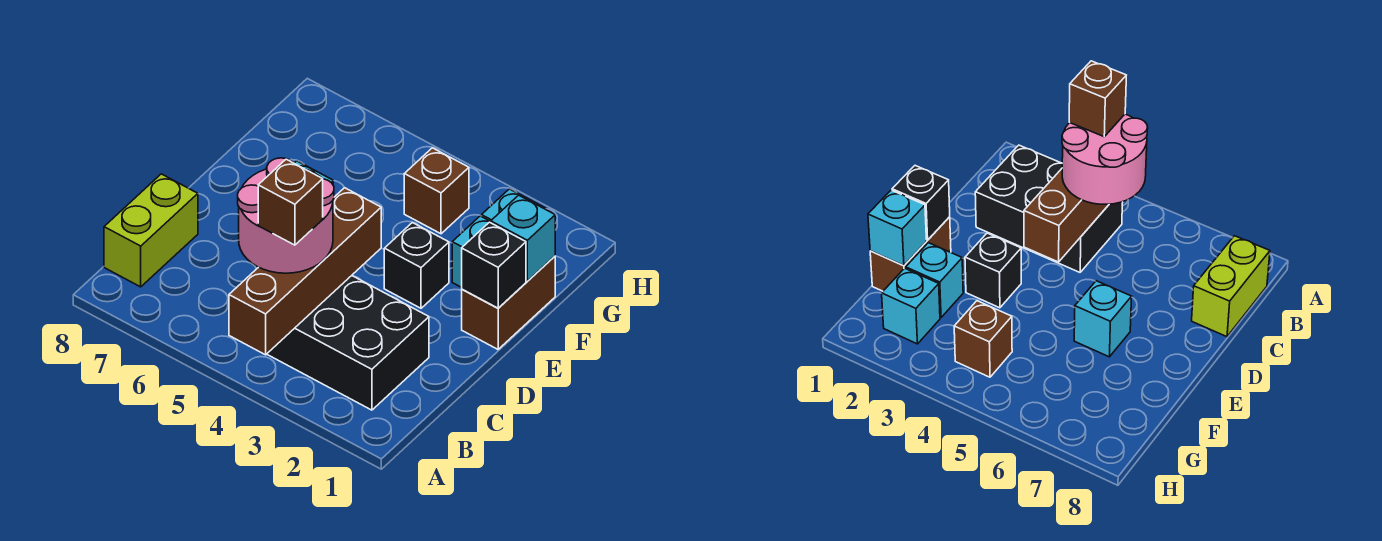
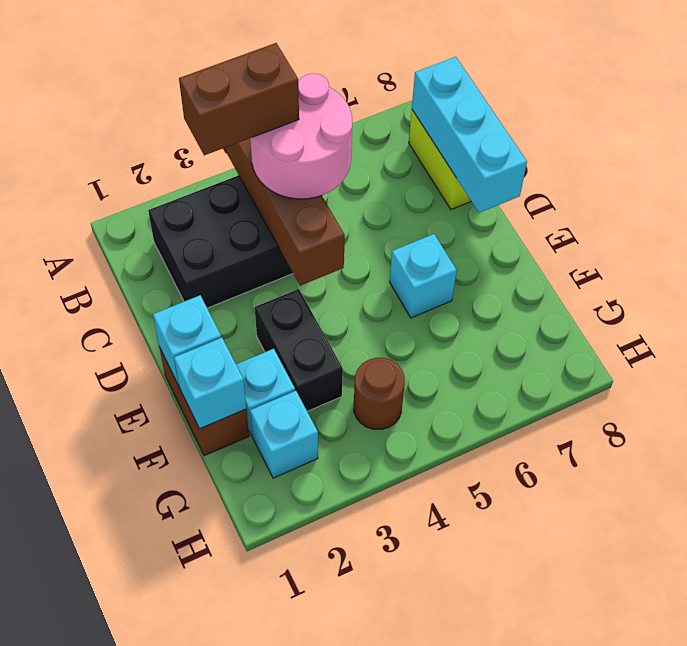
brown 1x1 brick [258,159,323,245] -> brown 1x2 brick [179,43,299,155]
none -> cyan 1x3 brick [412,57,527,213]
black 1x1 brick [462,222,526,308] -> cyan 1x1 brick [153,295,221,385]
black 1x1 brick [384,223,449,308] -> black 1x2 brick [255,289,343,411]
brown 1x1 brick [404,148,469,234] -> brown 1x1 round brick [354,358,405,429]

